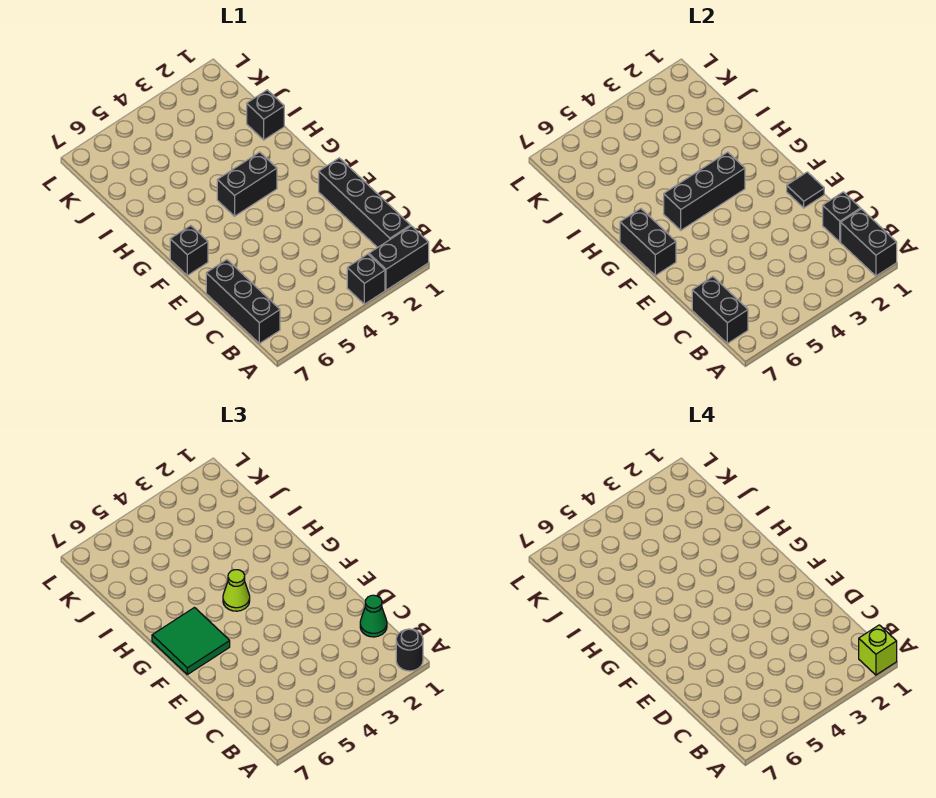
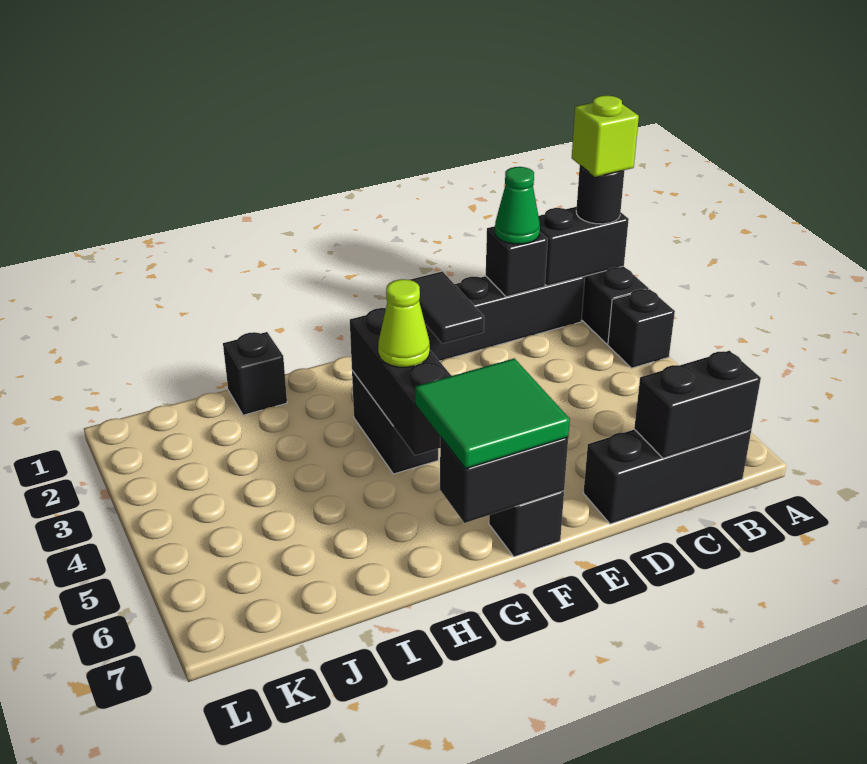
black 1x1 tile [787,172,824,208] -> black 1x2 tile [410,271,484,344]

